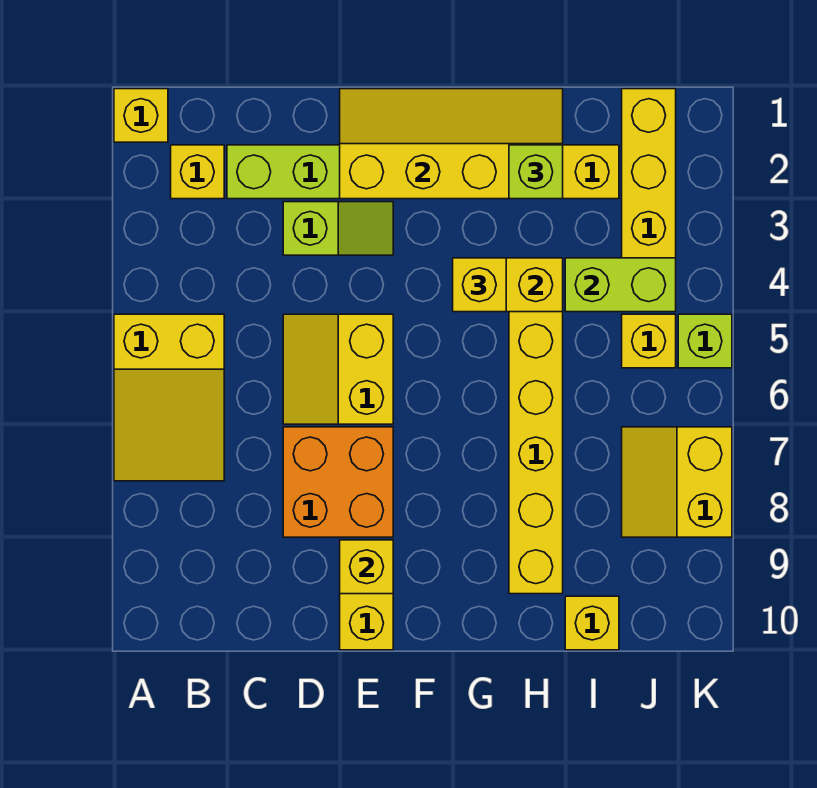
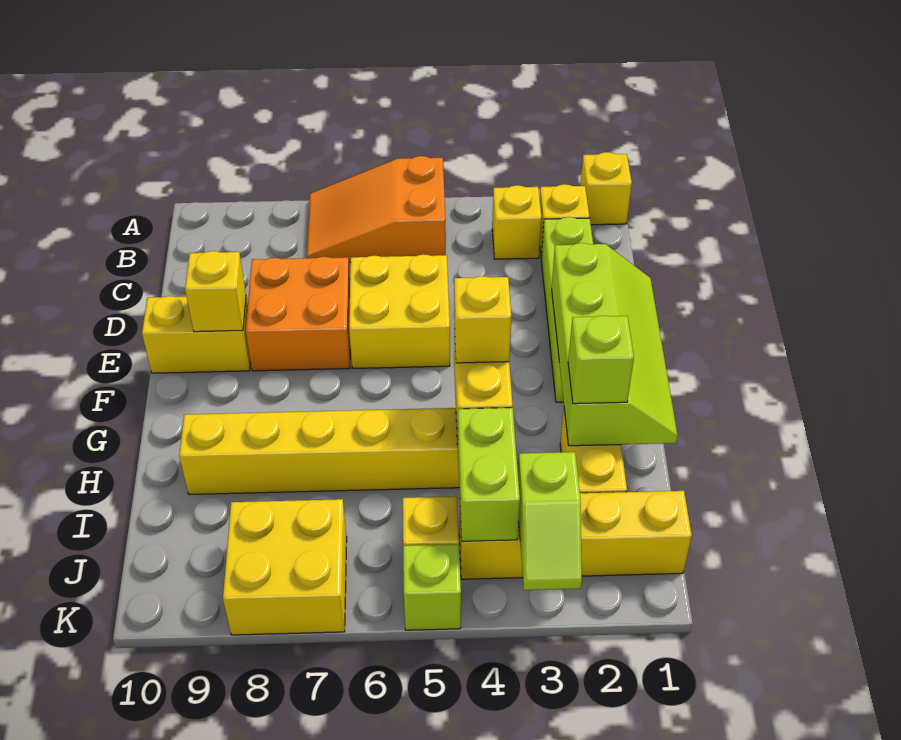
yellow 2x3 slope [114,314,224,481] -> orange 2x3 slope [307,156,446,262]
lime 1x2 slope [283,202,393,255] -> lime 1x2 slope moved to [518,452,582,590]
yellow 2x2 slope [283,314,393,424] -> yellow 2x2 brick [349,254,450,368]
yellow 2x4 slope [340,89,563,199] -> lime 2x4 slope [552,243,678,446]
yellow 1x1 brick [565,596,619,650] -> yellow 1x1 brick moved to [492,185,541,259]
yellow 2x2 slope [622,427,732,537] -> yellow 2x2 brick [223,499,347,635]

